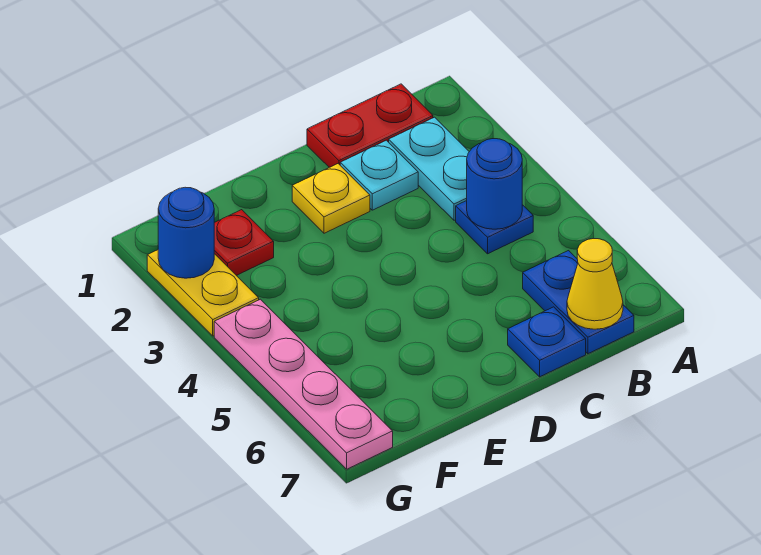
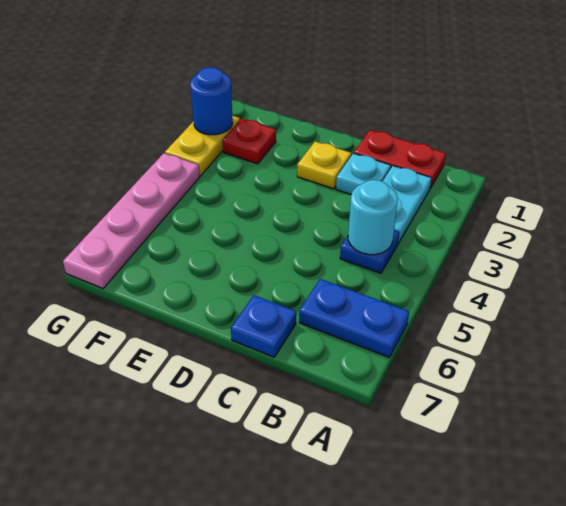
blue 1x1 round brick [467,139,522,229] -> cyan 1x1 round brick [348,180,398,255]
blue 1x2 plate [523,251,634,354] -> blue 1x2 plate turned to [299,279,409,358]
yellow 1x1 cone [567,238,623,329] -> none

